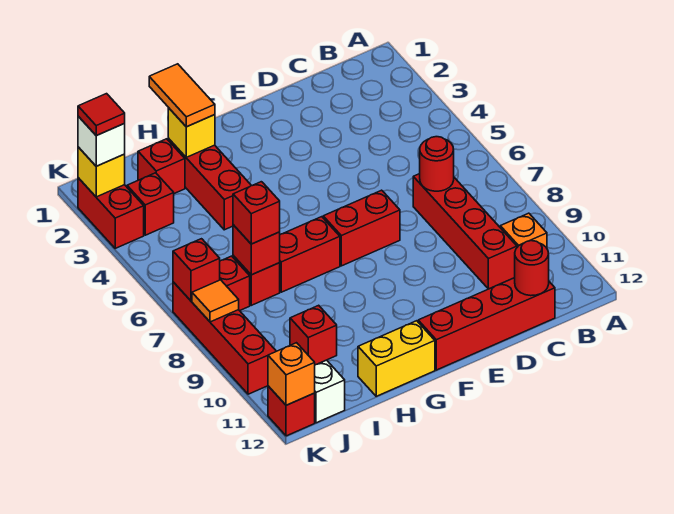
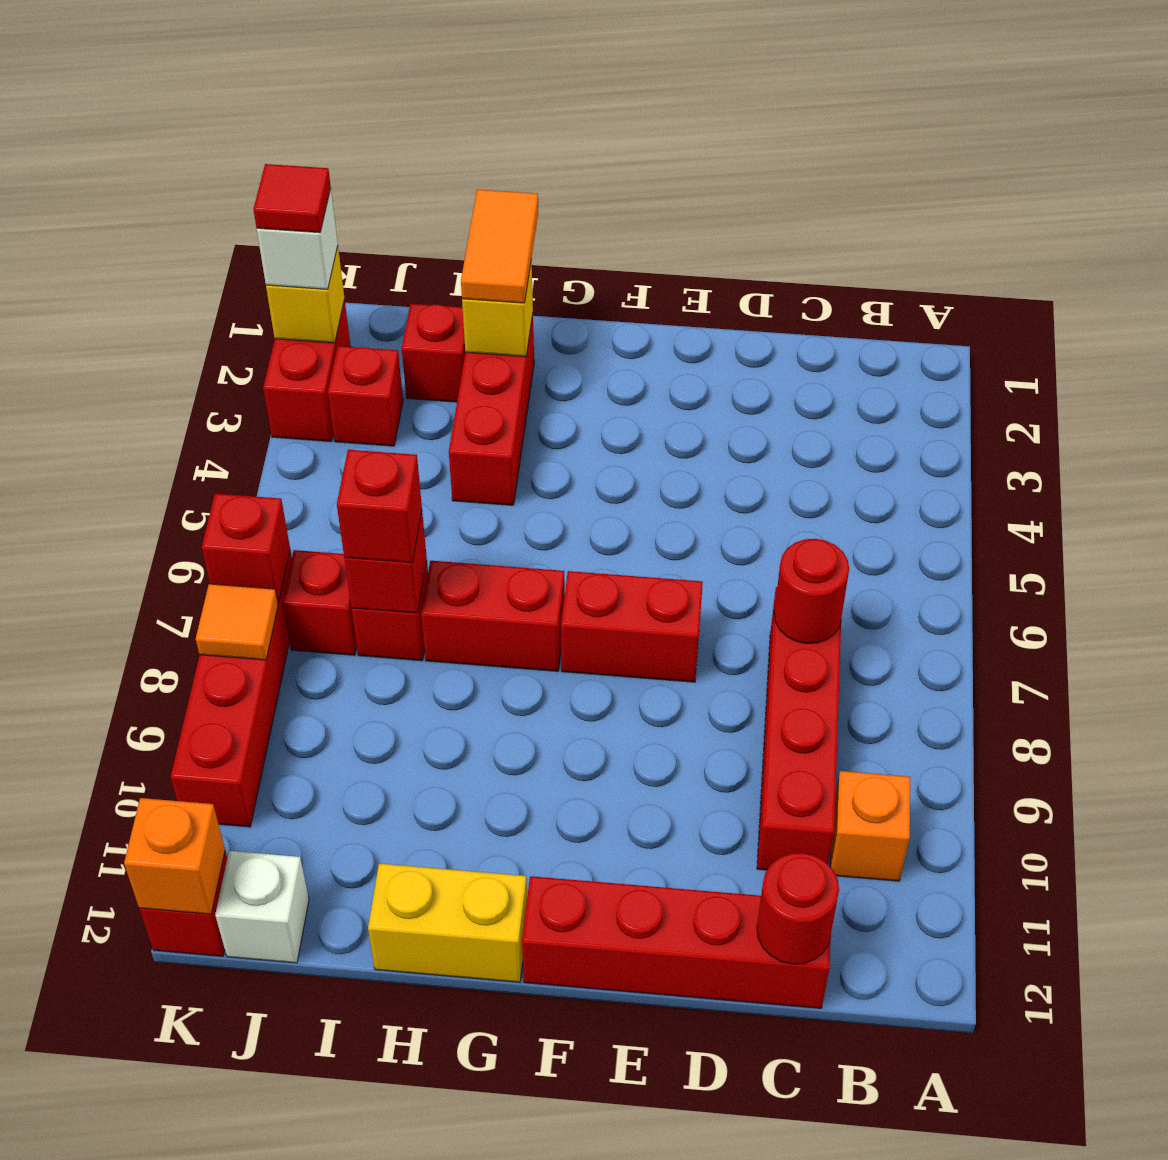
red 1x1 brick [290,305,337,365] -> none

